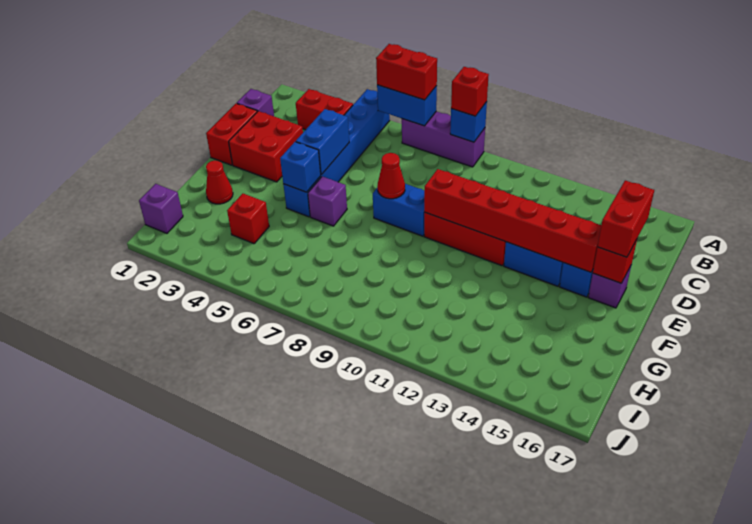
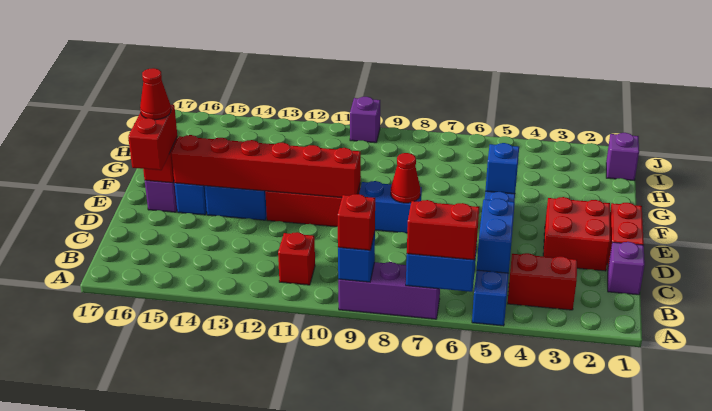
blue 1x2 brick [296,109,349,175] -> blue 1x2 brick moved to [477,199,515,273]
purple 1x1 brick [308,176,347,226] -> purple 1x1 brick moved to [350,97,380,143]
red 1x1 cone [206,160,233,204] -> red 1x1 cone moved to [140,68,171,120]
red 1x1 brick [227,194,269,244] -> red 1x1 brick moved to [278,232,315,285]

